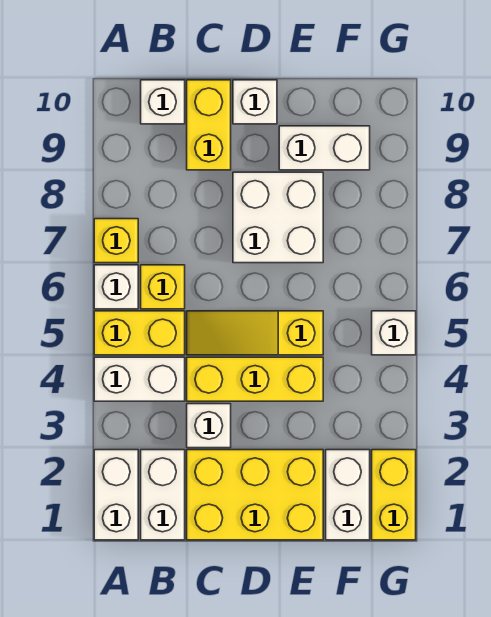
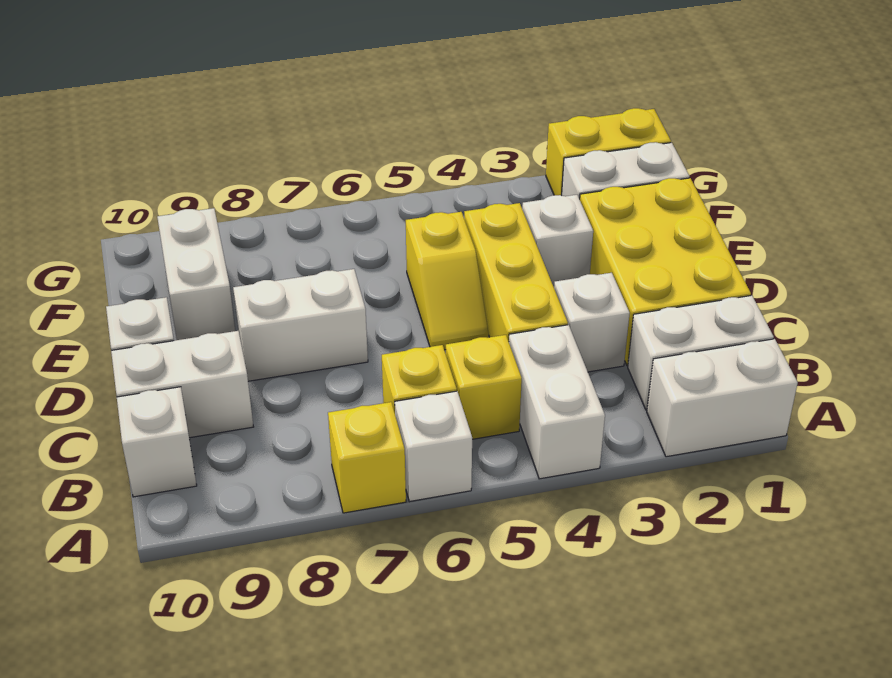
yellow 1x2 brick [94,311,185,355] -> yellow 1x1 brick [446,335,522,439]
yellow 1x3 slope [187,311,323,355] -> yellow 1x2 slope [406,212,489,350]
yellow 1x2 brick [187,80,231,170] -> white 1x2 brick [111,331,253,438]
white 2x2 brick [233,172,323,263] -> white 1x2 brick [233,269,368,381]
white 1x1 brick [372,311,416,355] -> white 1x1 brick moved to [522,195,593,287]

